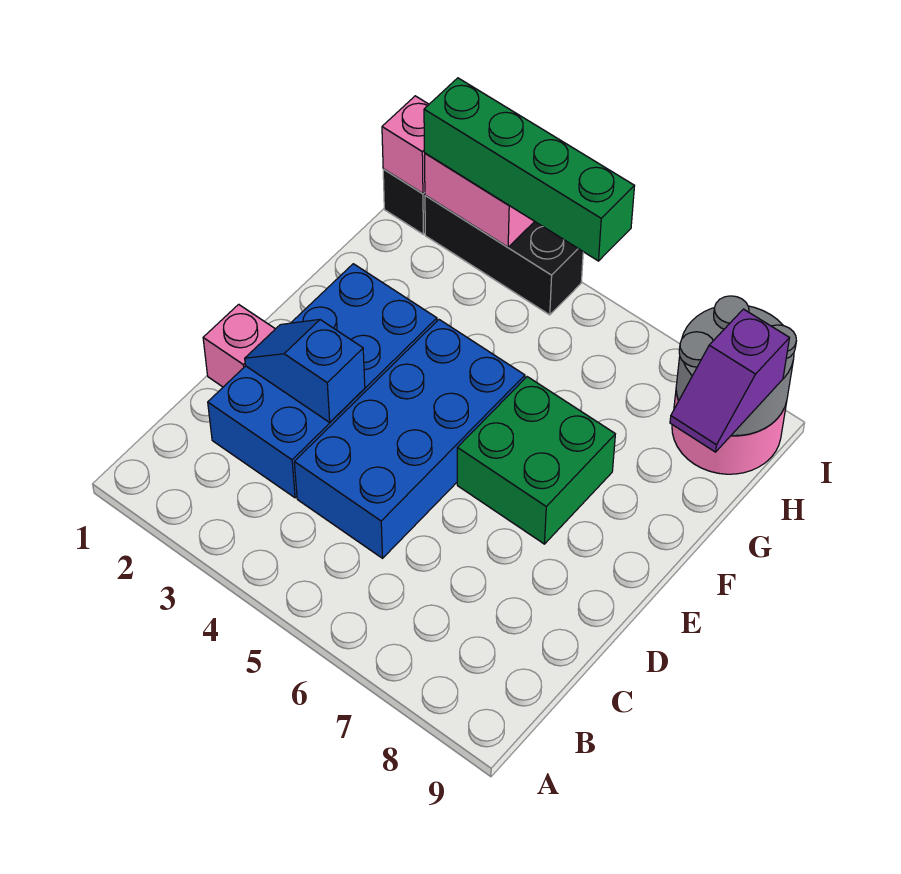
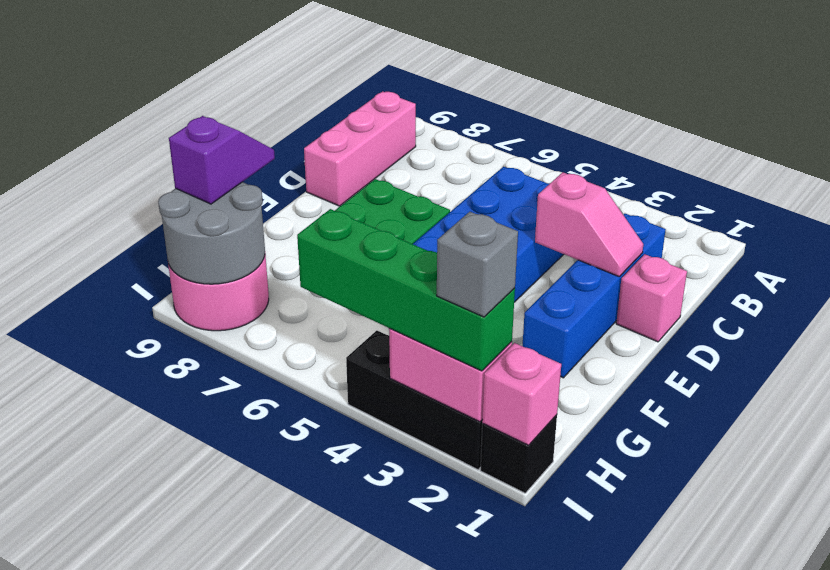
none -> pink 1x3 brick [304,91,416,206]
blue 2x4 brick [208,264,437,498] -> blue 1x4 brick [523,214,666,378]
blue 1x2 slope [245,319,365,422] -> pink 1x2 slope [535,172,643,277]
none -> grey 1x1 brick [437,212,518,317]

